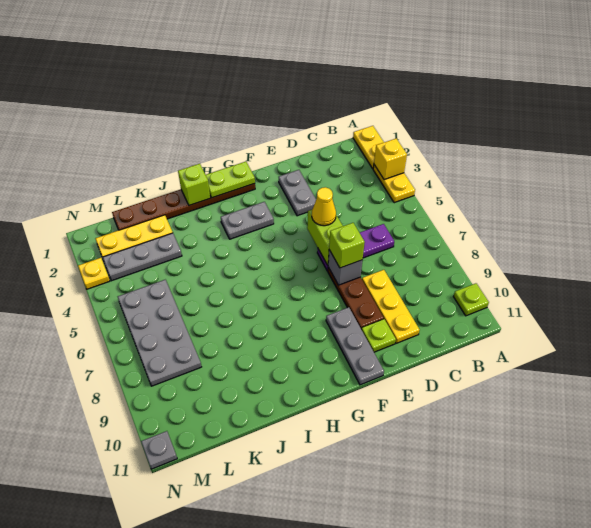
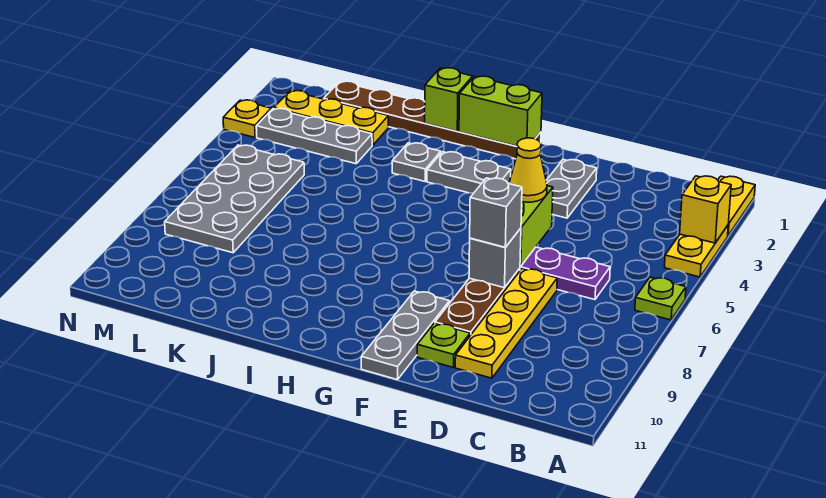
lime 1x1 plate [453,283,489,316] -> lime 1x1 plate moved to [635,277,686,320]
yellow 1x3 plate [362,270,420,343] -> yellow 1x4 plate [455,269,557,378]
lime 1x1 brick [329,223,365,268] -> grey 1x1 brick [470,178,522,247]
lime 1x2 plate [206,162,255,198] -> lime 1x2 brick [459,76,542,146]
grey 1x1 plate [141,431,177,469] -> grey 1x1 plate moved to [392,143,441,181]

